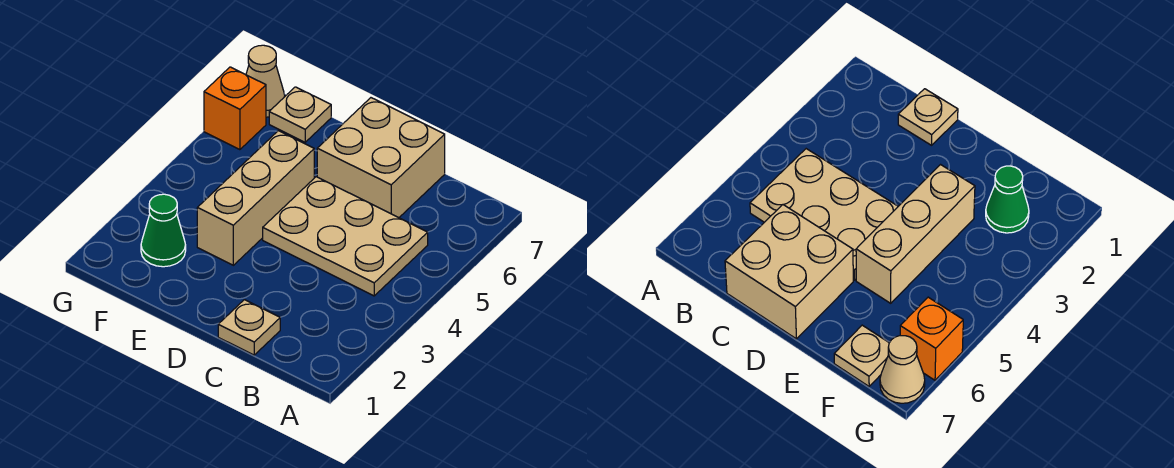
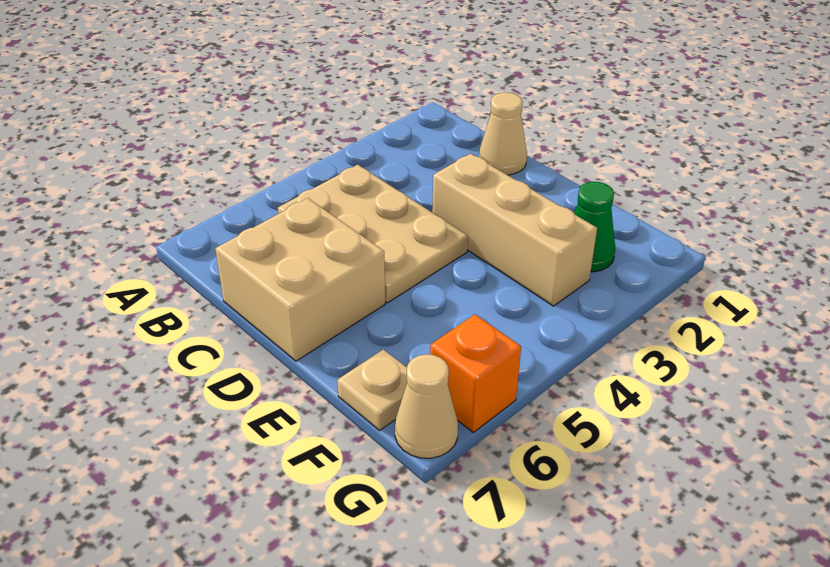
tan 1x1 plate [218,300,280,355] -> tan 1x1 cone [479,92,527,175]
tan 1x3 brick [197,131,314,265] -> tan 1x3 brick turned to [432,154,597,306]

